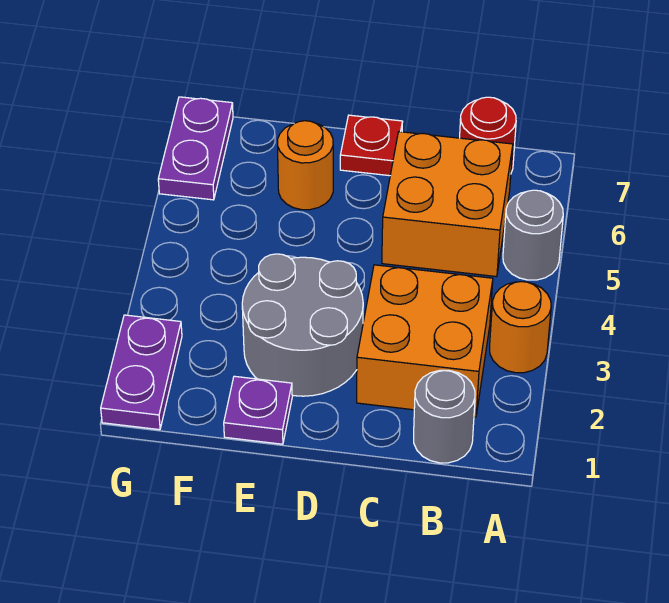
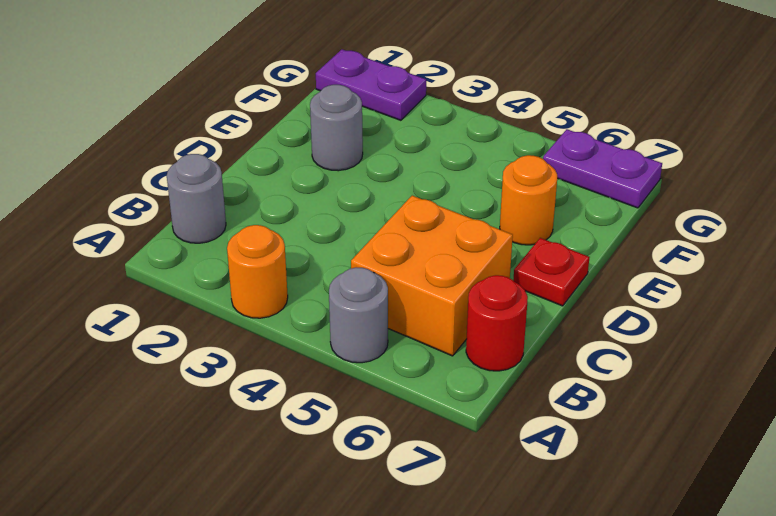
orange 2x2 brick [357,265,493,417] -> none
grey 2x2 round brick [242,254,363,396] -> grey 1x1 round brick [310,85,363,171]
purple 1x1 plate [224,376,292,444] -> none

